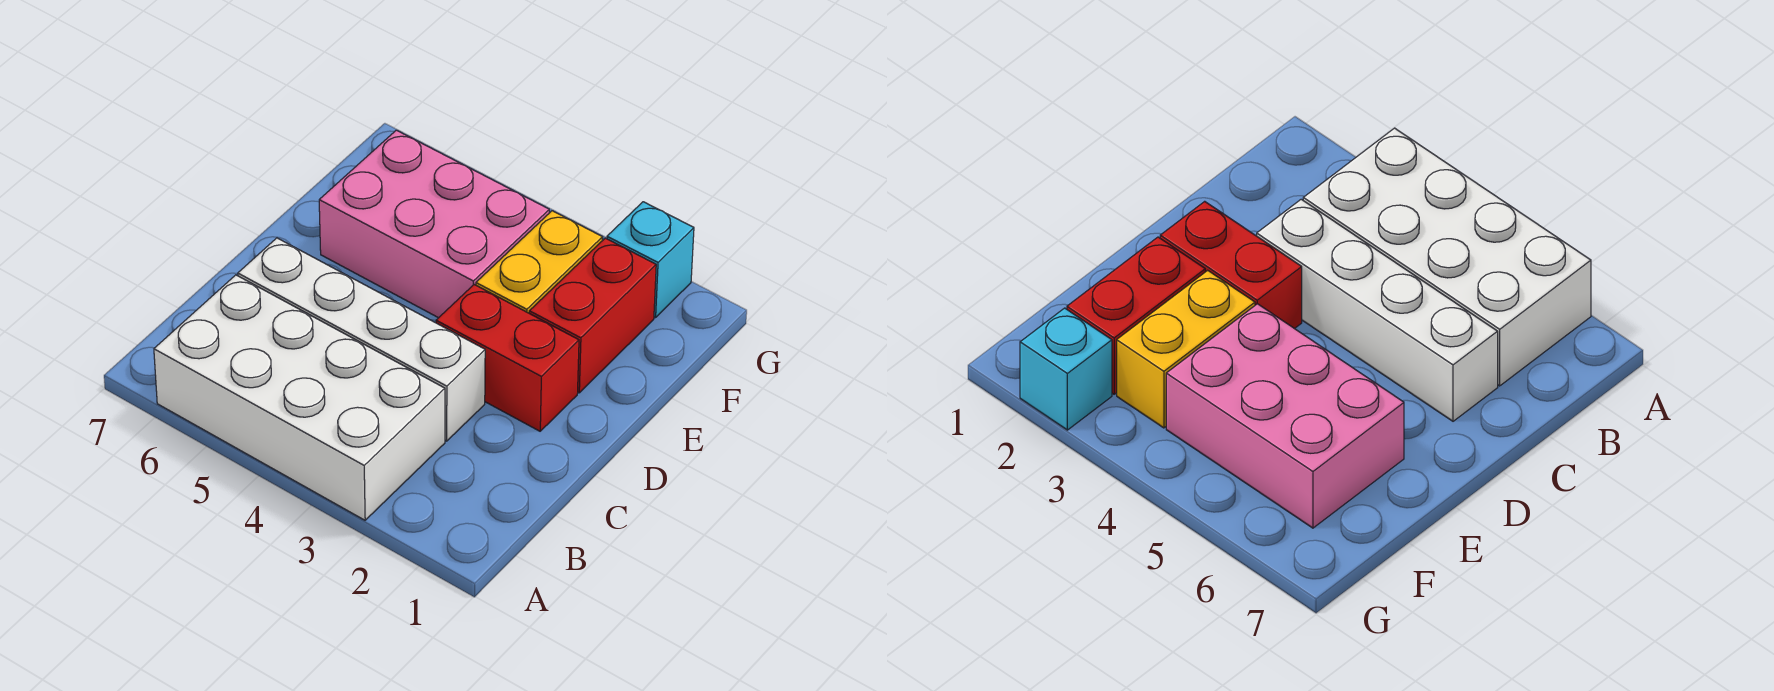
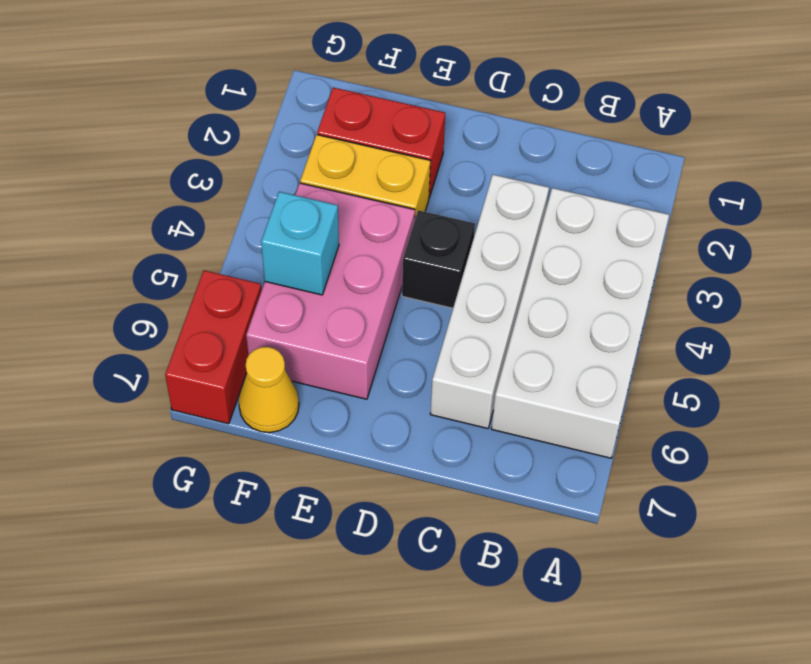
red 1x2 brick [436,285,579,431] -> red 1x2 brick moved to [165,270,262,424]
none -> black 1x1 brick [402,210,475,308]
none -> yellow 1x1 cone [239,347,299,433]
cyan 1x1 brick [607,202,694,318] -> cyan 1x1 brick moved to [261,192,339,295]

